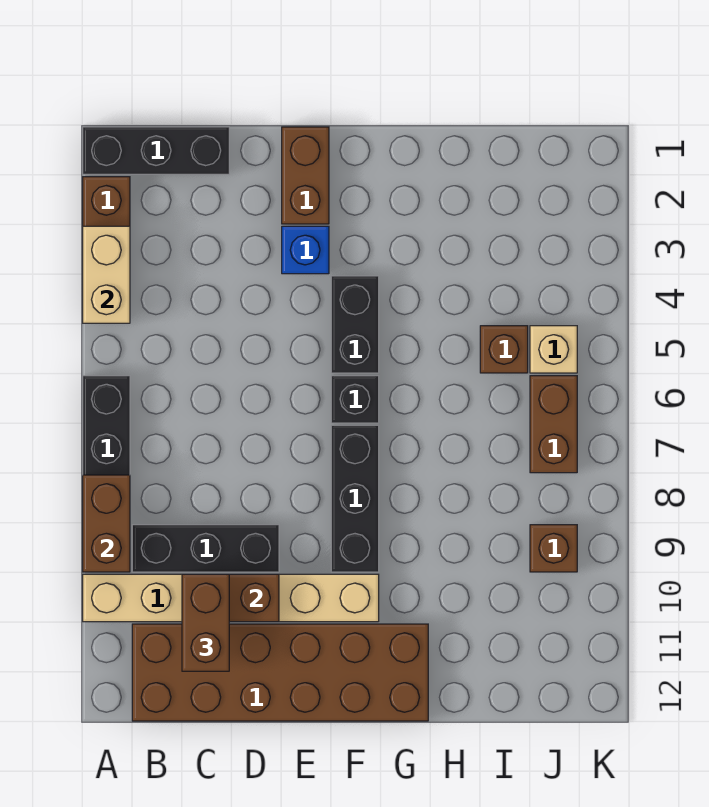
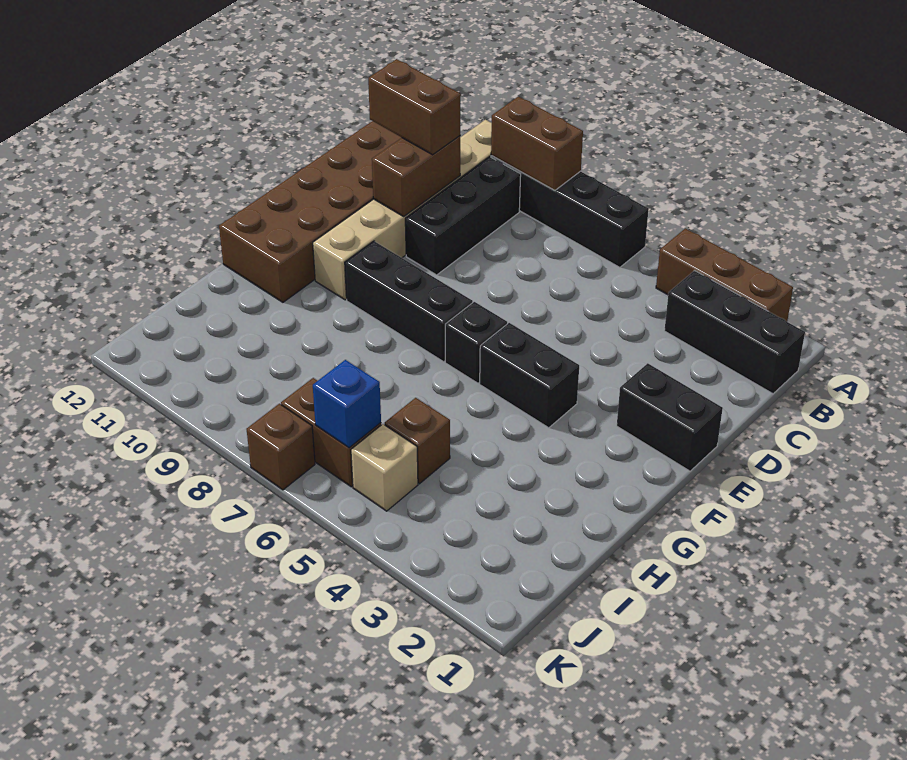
black 1x3 brick [83,127,229,174] -> black 1x3 brick turned to [664,271,805,394]
tan 1x2 brick [83,226,130,323] -> none
brown 1x2 brick [282,127,329,224] -> black 1x2 brick [617,363,723,471]
blue 1x1 brick [282,226,329,274] -> blue 1x1 brick moved to [313,360,381,448]
brown 1x1 brick [530,525,577,572] -> brown 1x1 brick moved to [247,404,315,490]

